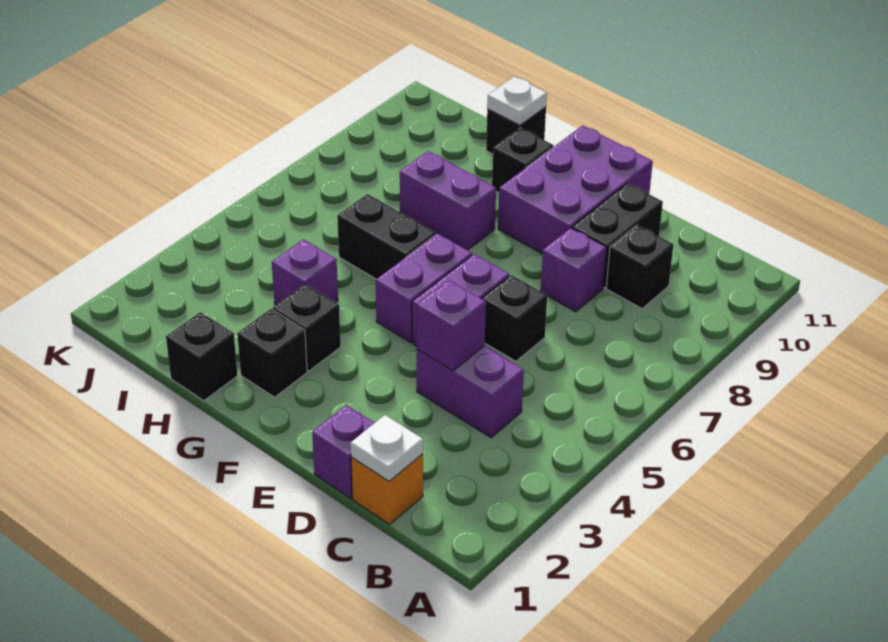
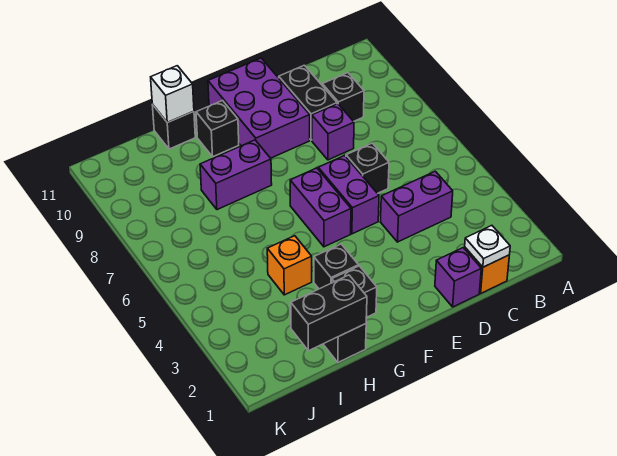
purple 1x1 brick [417,280,486,371] -> none
black 1x2 brick [337,194,436,279] -> black 1x2 brick moved to [291,275,367,351]
purple 1x1 brick [272,239,338,305] -> orange 1x1 brick [267,236,312,295]
white 1x1 plate [487,76,547,126] -> white 1x1 brick [151,66,194,122]

